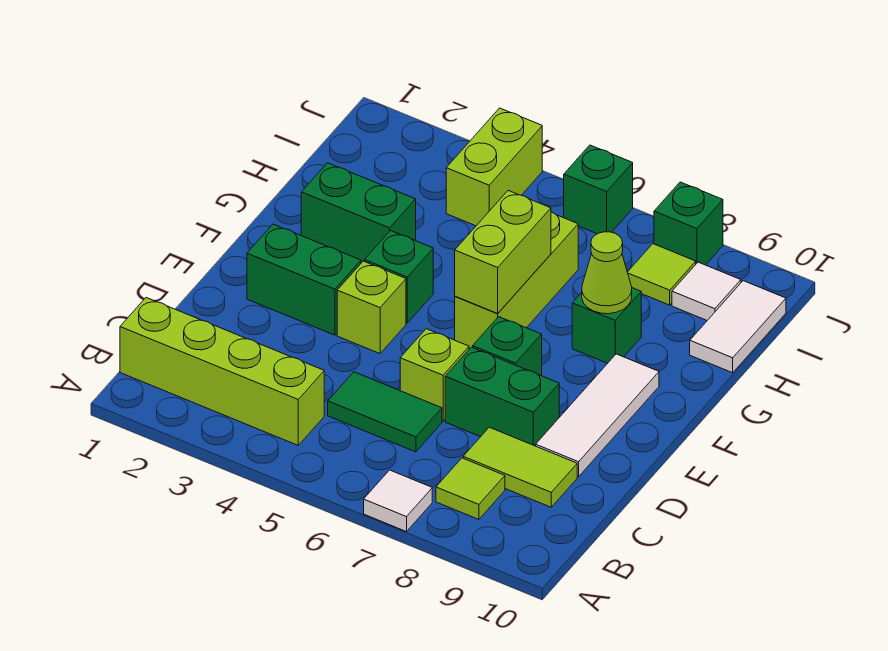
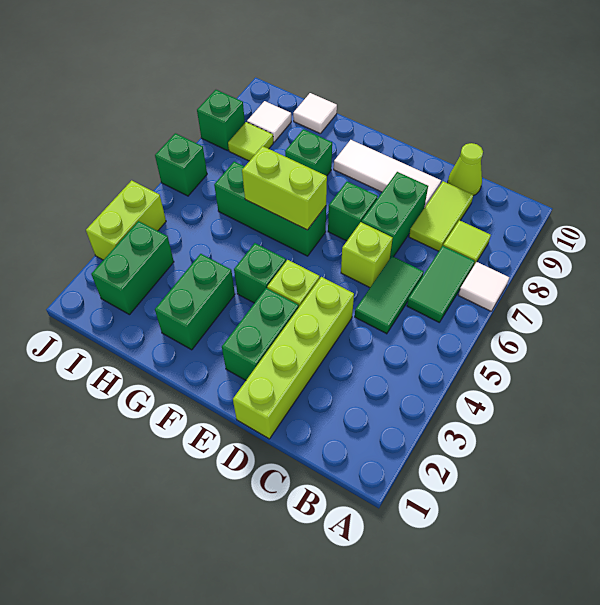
lime 1x4 brick [120,298,324,445] -> lime 1x4 brick moved to [233,277,354,439]
none -> green 1x2 tile [407,246,475,322]
lime 1x3 brick [455,212,578,349] -> green 1x3 brick [214,162,326,256]
lime 1x1 cone [582,232,632,314] -> lime 1x1 cone moved to [448,143,483,196]
white 1x2 tile [690,281,786,373] -> white 1x1 tile [293,93,337,134]
none -> green 1x2 brick [91,221,174,315]
lime 1x2 brick [446,108,542,226] -> lime 1x2 brick turned to [86,180,166,260]

